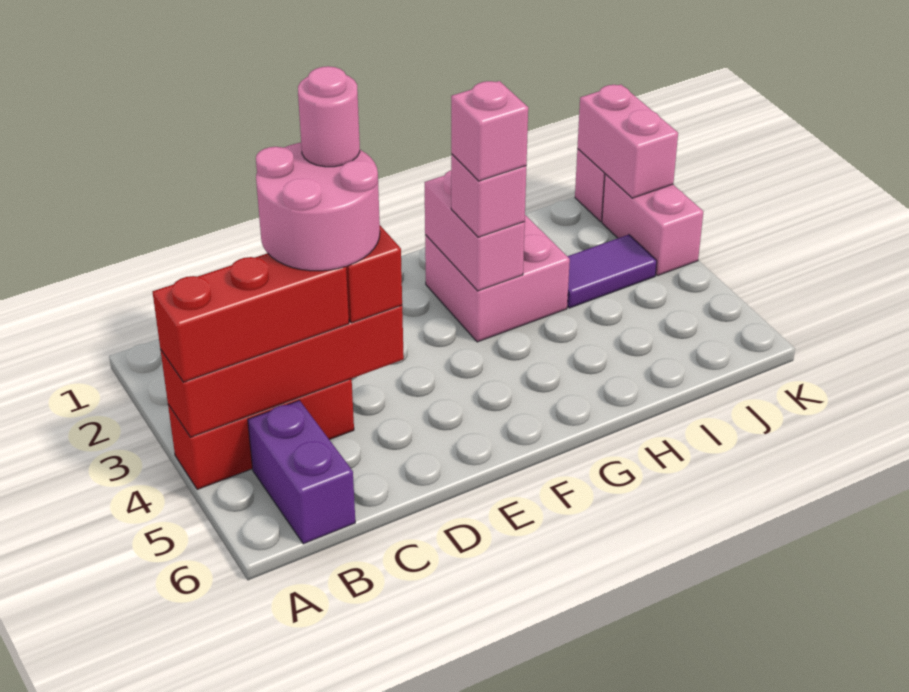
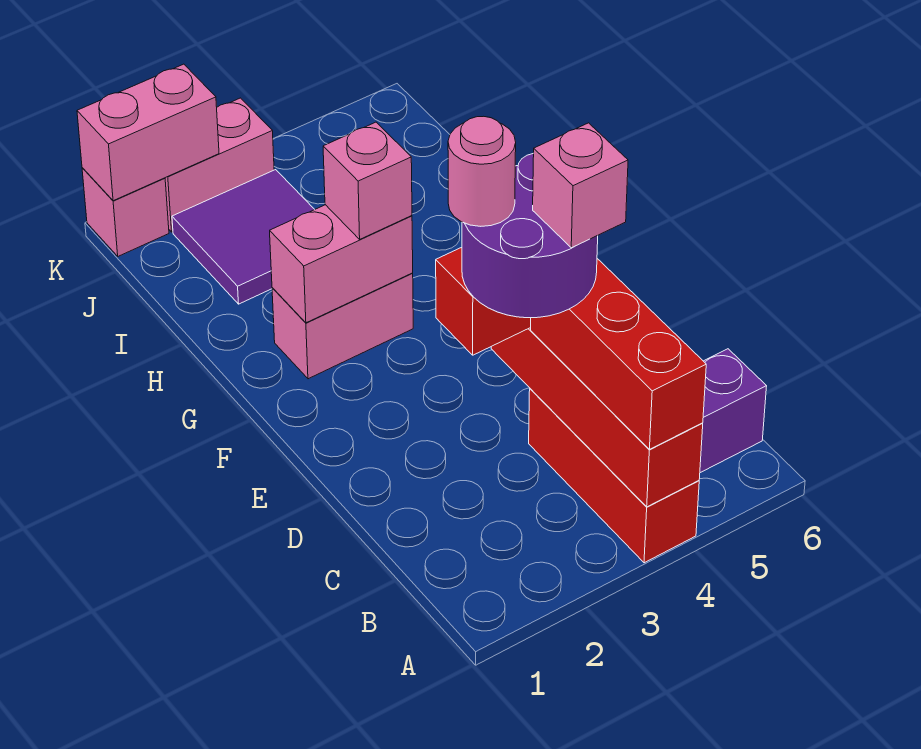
pink 2x2 round brick [256,143,380,271] -> purple 2x2 round brick [462,153,598,318]
pink 2x2 brick [425,215,570,342] -> pink 1x2 brick [272,273,413,379]
pink 1x1 brick [451,81,528,181] -> pink 1x1 brick moved to [533,123,628,248]
purple 1x2 tile [567,235,657,308] -> purple 2x2 tile [172,170,315,304]

